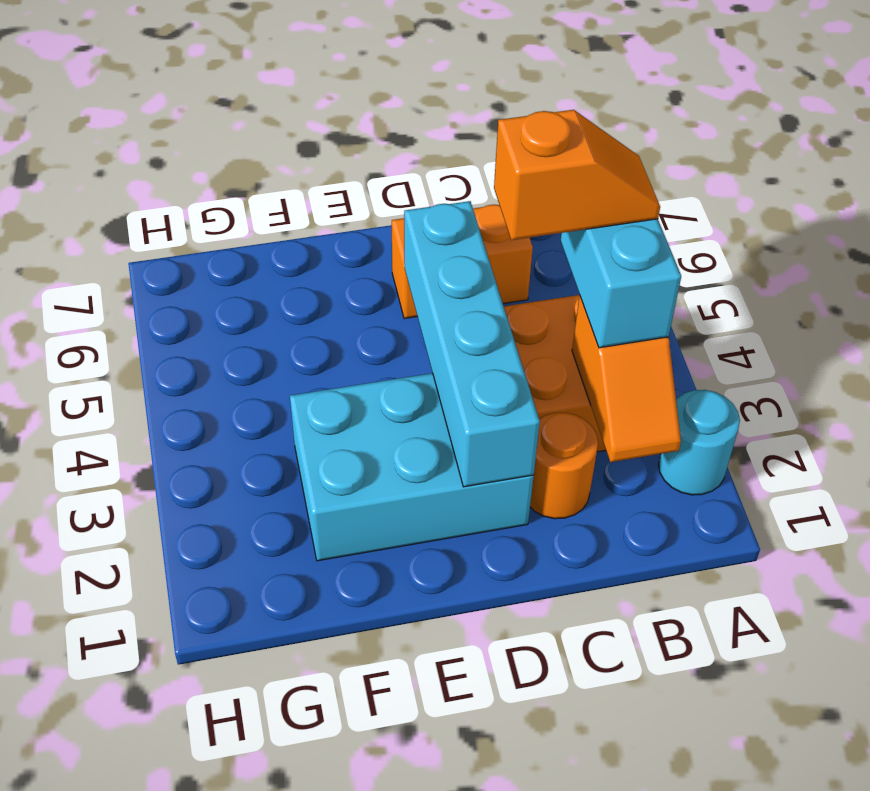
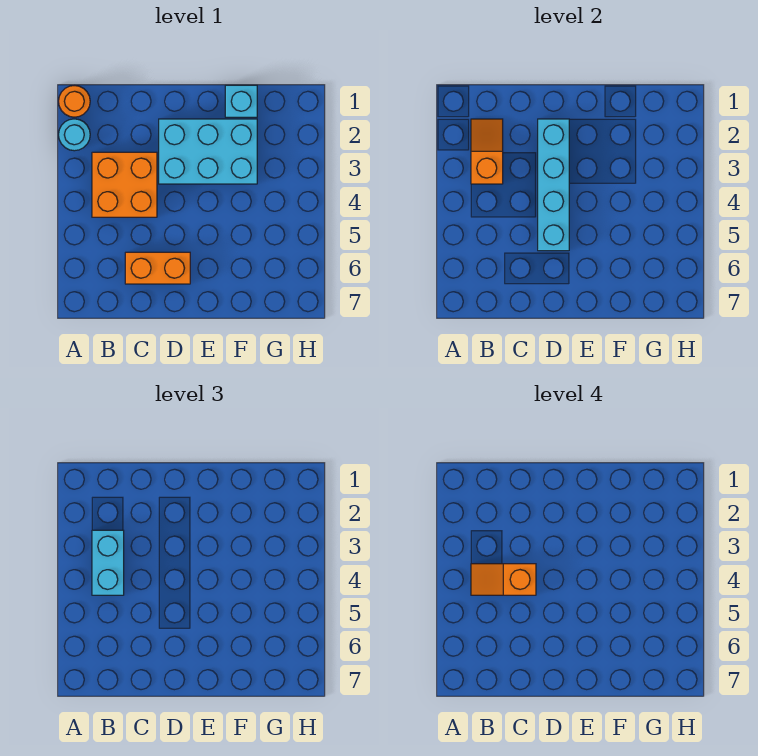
orange 1x1 round brick [530,413,598,519] -> orange 1x1 round brick moved to [59,86,90,117]
none -> cyan 1x1 brick [225,85,257,117]

